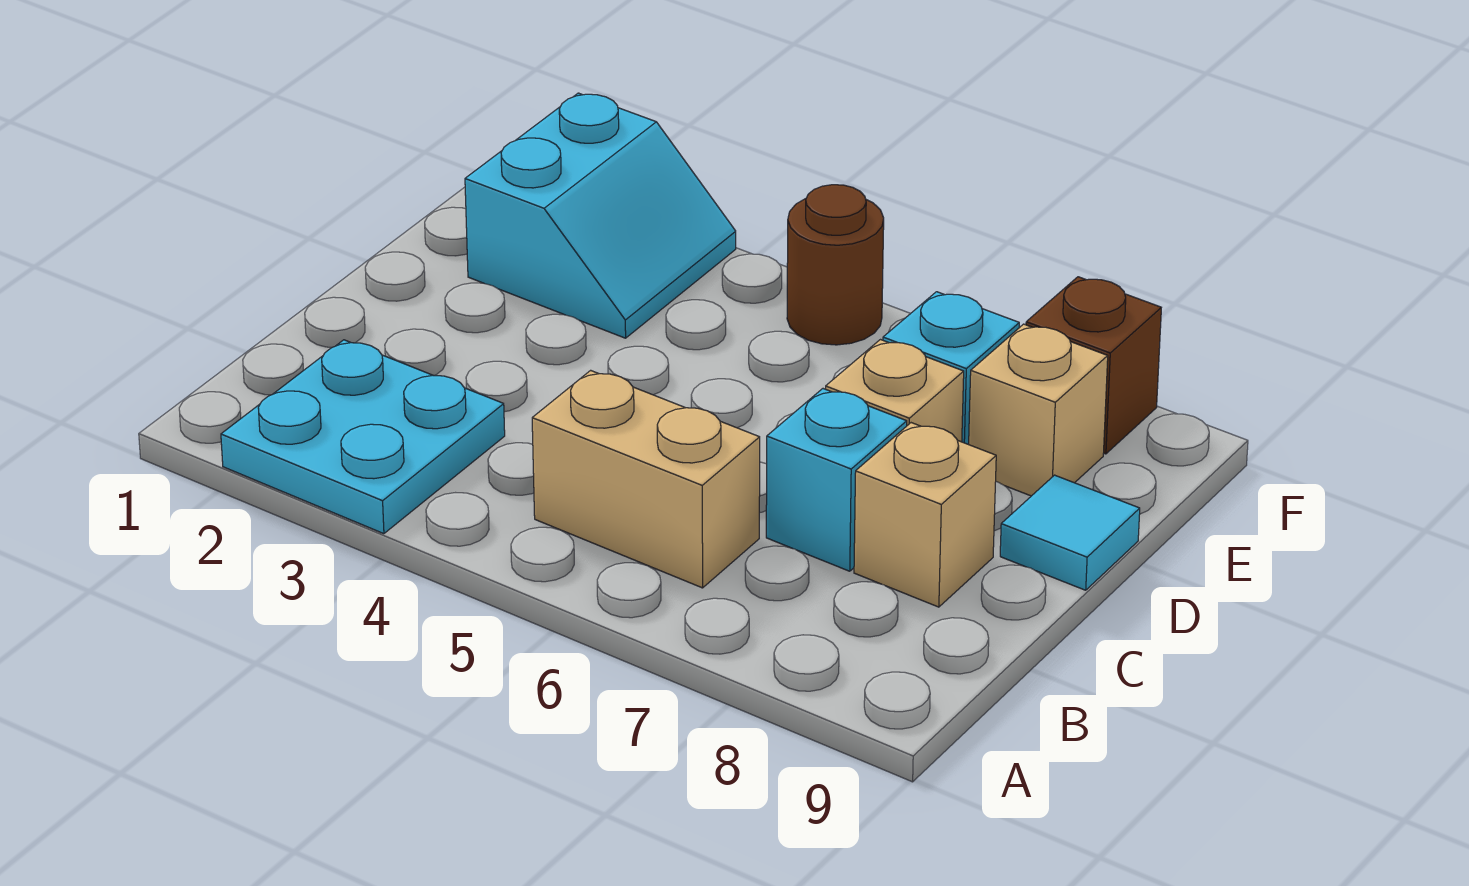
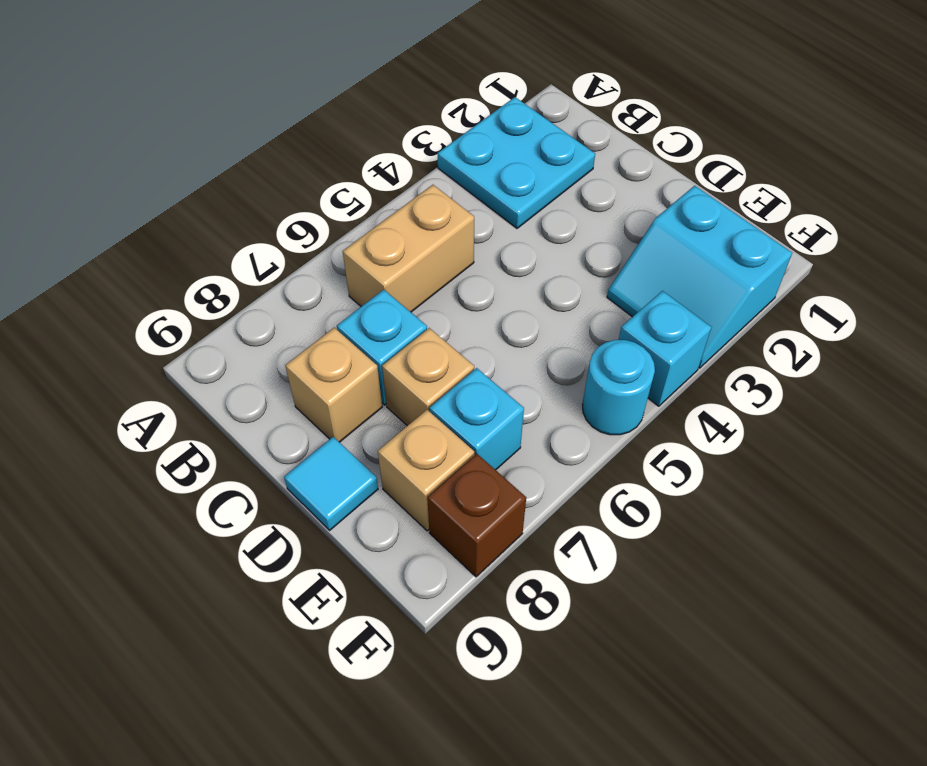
none -> cyan 1x1 brick [619,291,711,406]
brown 1x1 round brick [787,185,884,345] -> cyan 1x1 round brick [583,340,655,435]

